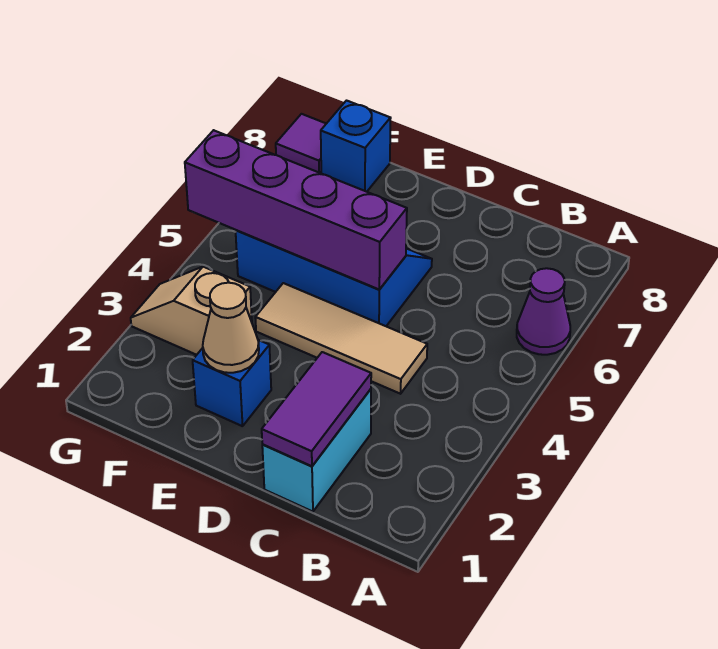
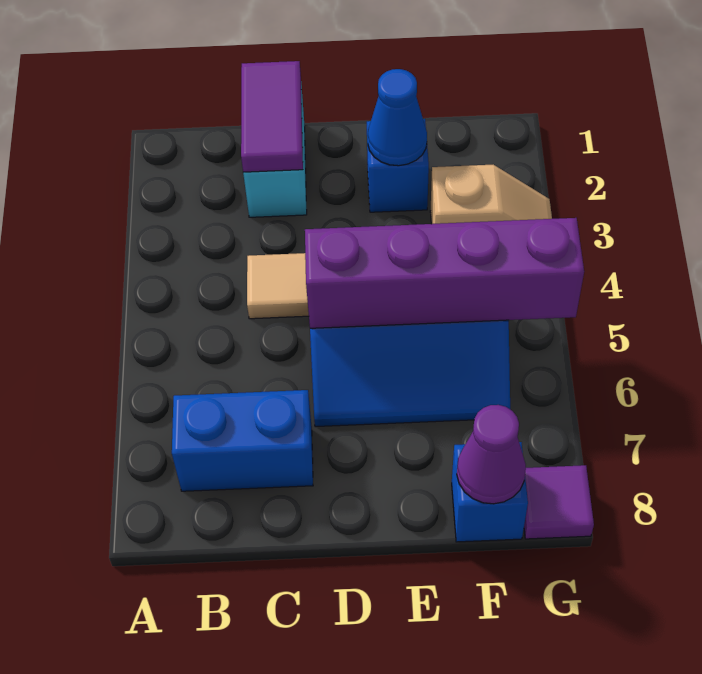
purple 1x1 cone [517,268,570,355] -> purple 1x1 cone moved to [457,405,526,504]
none -> blue 1x2 brick [172,390,313,491]
tan 1x1 cone [203,283,259,373] -> blue 1x1 cone [368,69,427,166]

